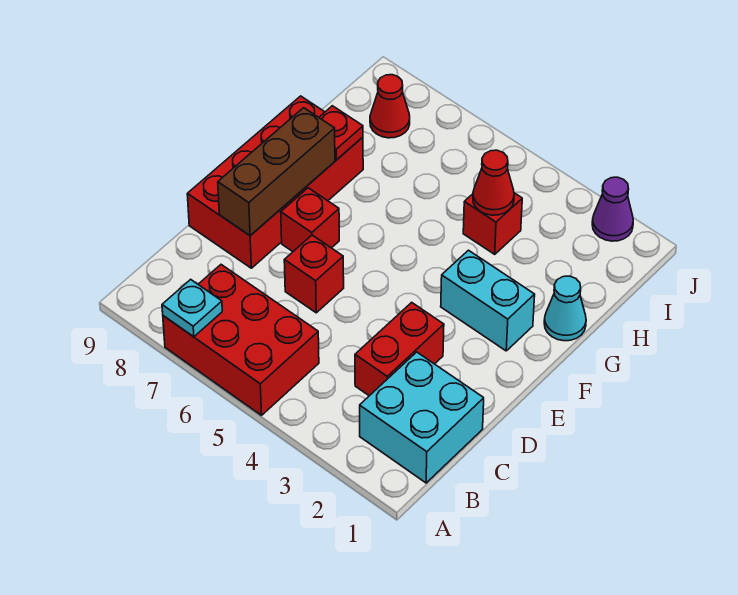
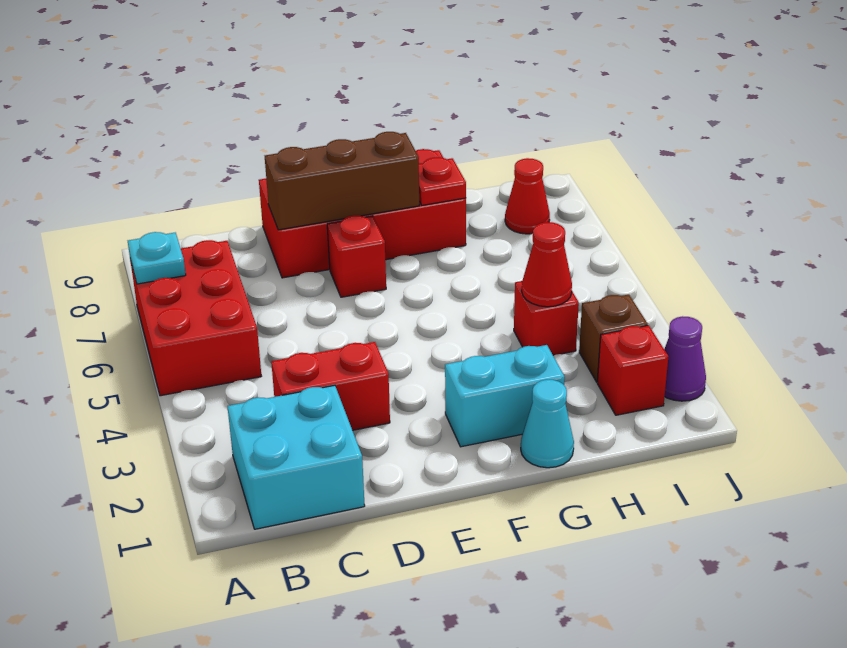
red 1x1 brick [284,235,344,313] -> red 1x1 brick moved to [597,325,668,415]
cyan 1x2 brick [441,250,535,351] -> cyan 1x2 brick turned to [445,345,565,447]
none -> brown 1x1 brick [579,295,648,382]

